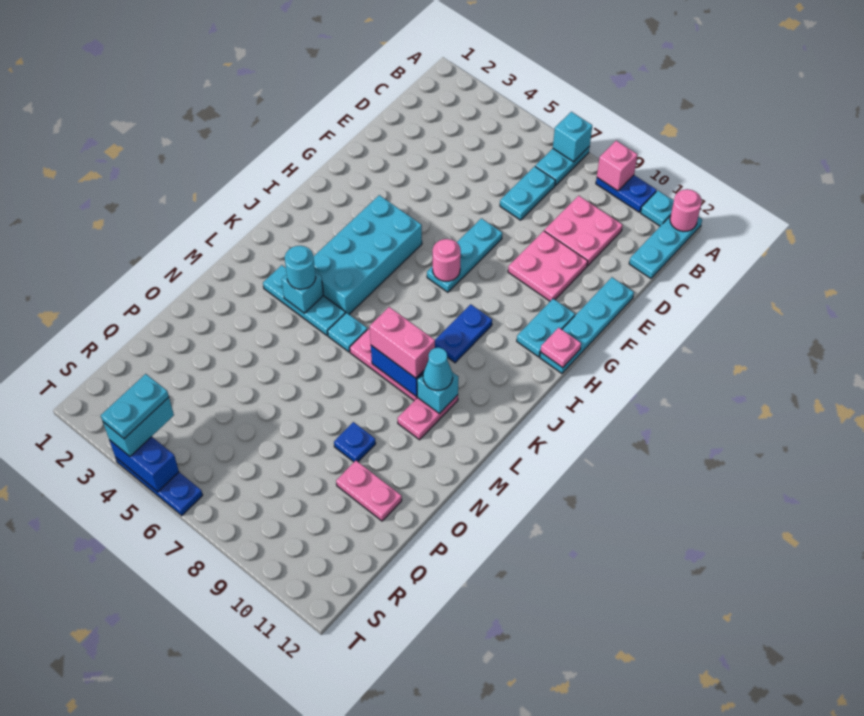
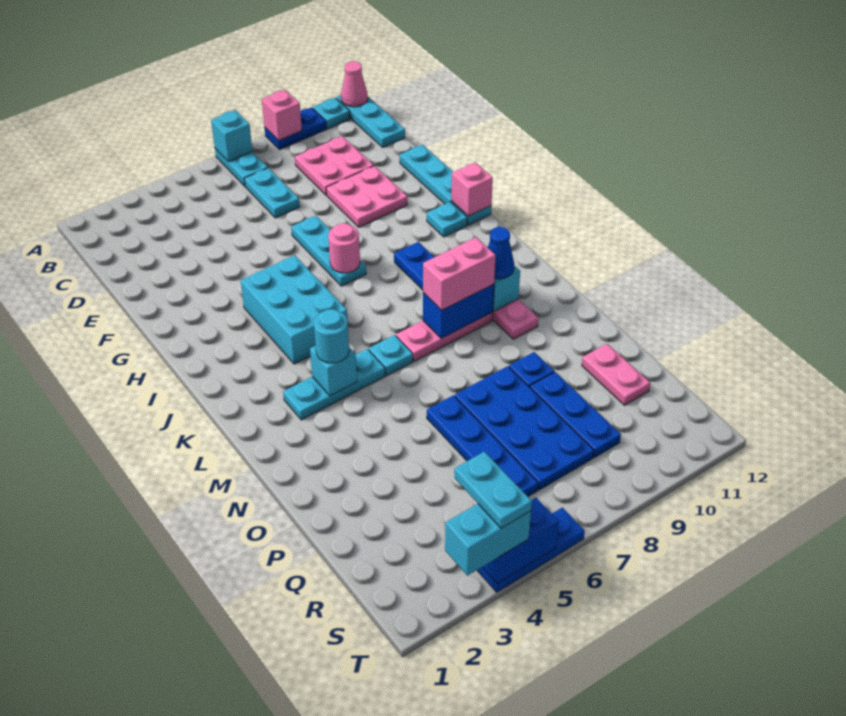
pink 1x1 round brick [670,189,702,232] -> pink 1x1 cone [341,61,368,107]
cyan 1x2 plate [517,299,575,357] -> cyan 1x1 plate [427,202,467,237]
cyan 2x4 brick [313,195,422,314] -> cyan 2x3 brick [241,255,348,364]
pink 1x1 plate [540,328,581,368] -> pink 1x1 brick [451,162,493,216]
cyan 1x1 cone [423,348,453,390] -> blue 1x1 cone [488,227,514,279]
none -> blue 1x4 plate [427,395,538,496]
none -> blue 2x4 plate [455,366,594,490]
none -> blue 1x3 plate [530,372,621,458]
pink 1x2 plate [336,461,402,521] -> pink 1x2 plate turned to [582,344,650,405]
cyan 1x2 brick [103,397,174,456] -> cyan 1x2 brick turned to [445,504,531,576]

